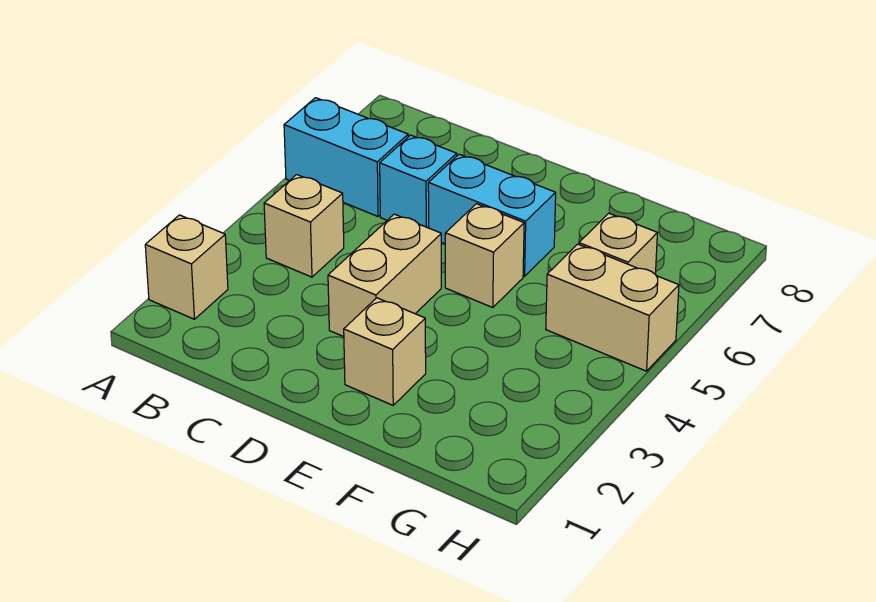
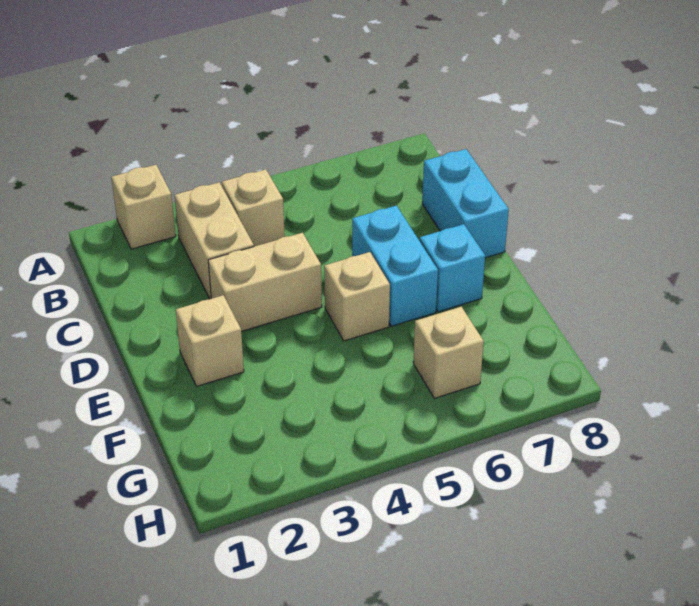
cyan 1x2 brick [284,98,408,216] -> cyan 1x2 brick moved to [422,149,509,258]
cyan 1x1 brick [380,135,457,228] -> cyan 1x1 brick moved to [420,224,485,312]
tan 1x2 brick [546,244,679,371] -> tan 1x2 brick moved to [175,182,254,299]

